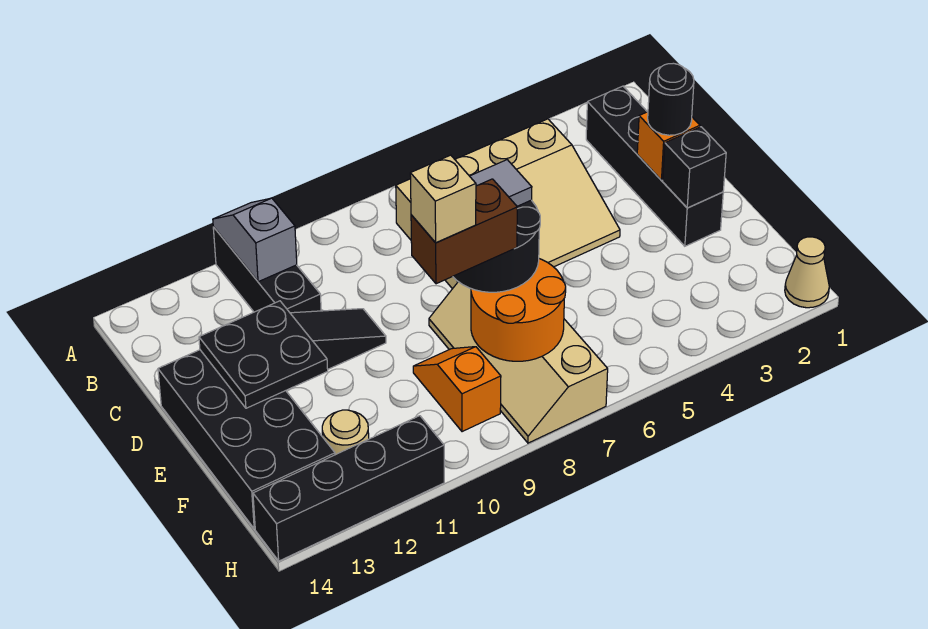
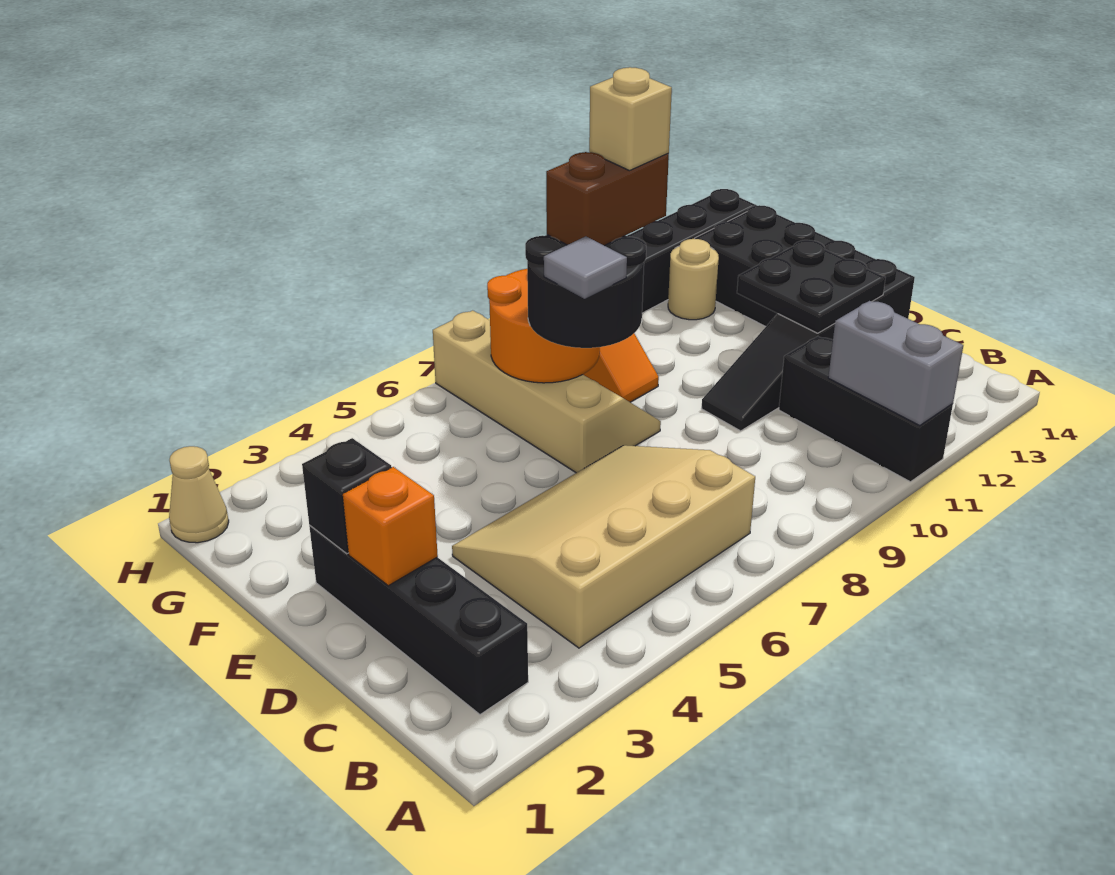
grey 1x2 slope [213,198,297,282] -> grey 1x2 brick [828,301,963,426]
black 1x1 round brick [648,63,694,135] -> none

